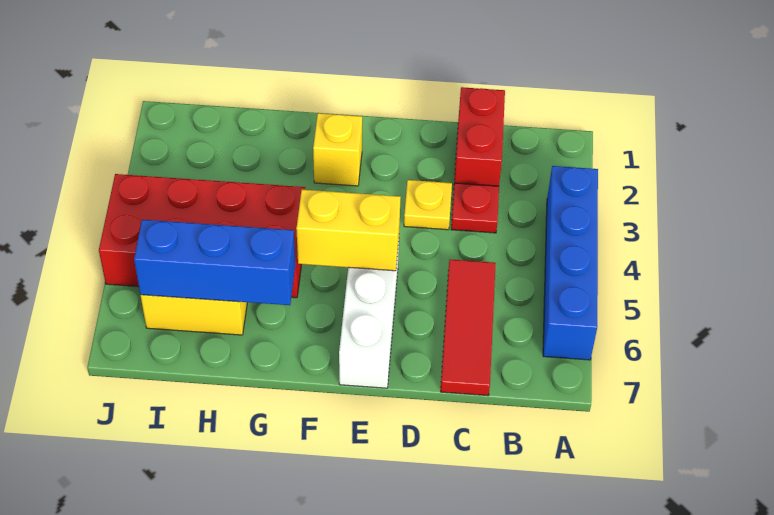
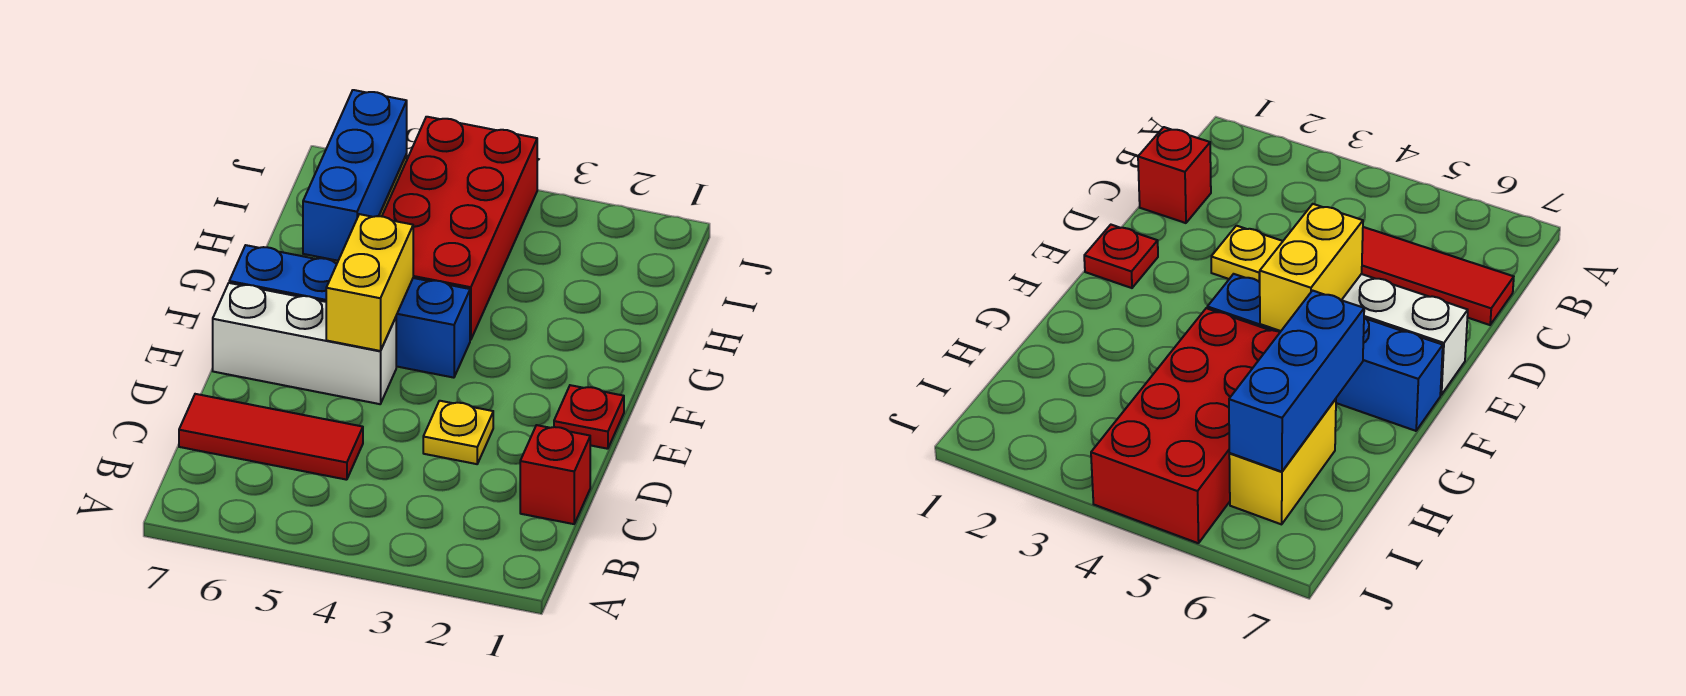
blue 1x4 brick [543,166,598,360] -> blue 1x4 brick moved to [229,245,470,378]
red 1x2 brick [454,87,505,186] -> red 1x1 brick [520,425,590,524]
red 1x1 plate [451,183,499,233] -> red 1x1 plate moved to [554,385,624,449]
yellow 1x1 brick [313,113,362,186] -> none

